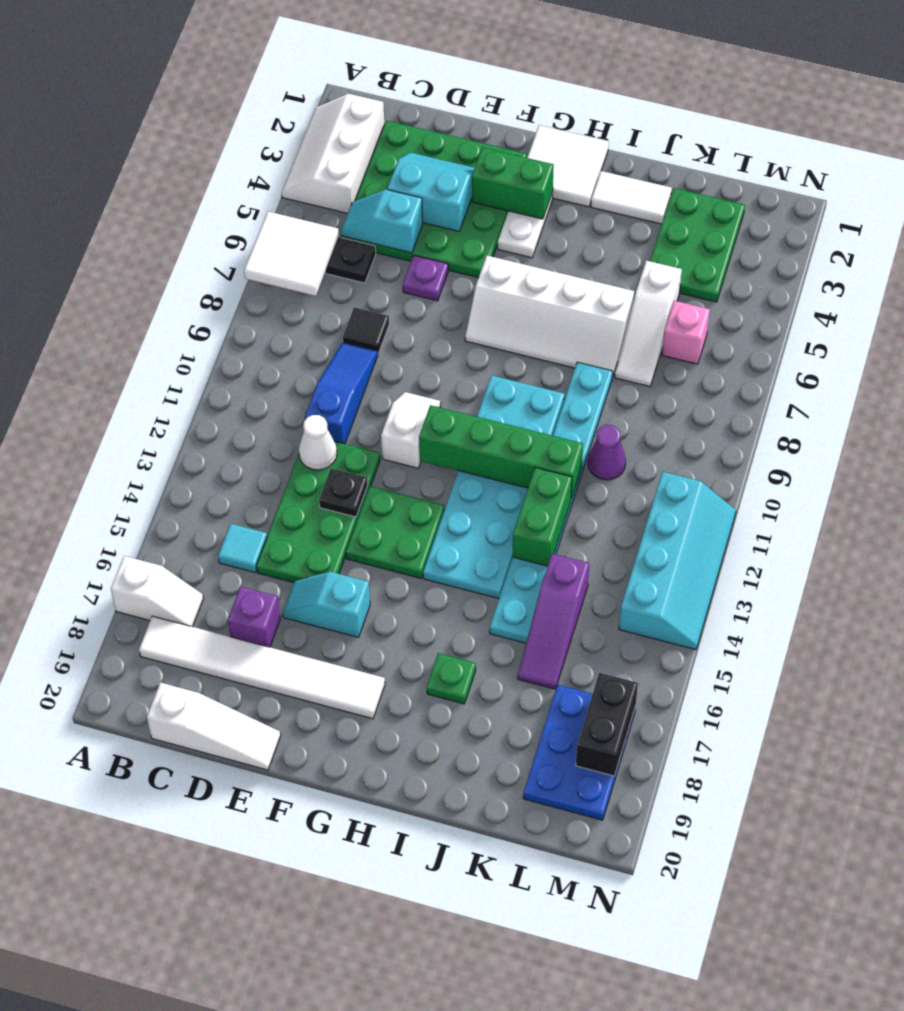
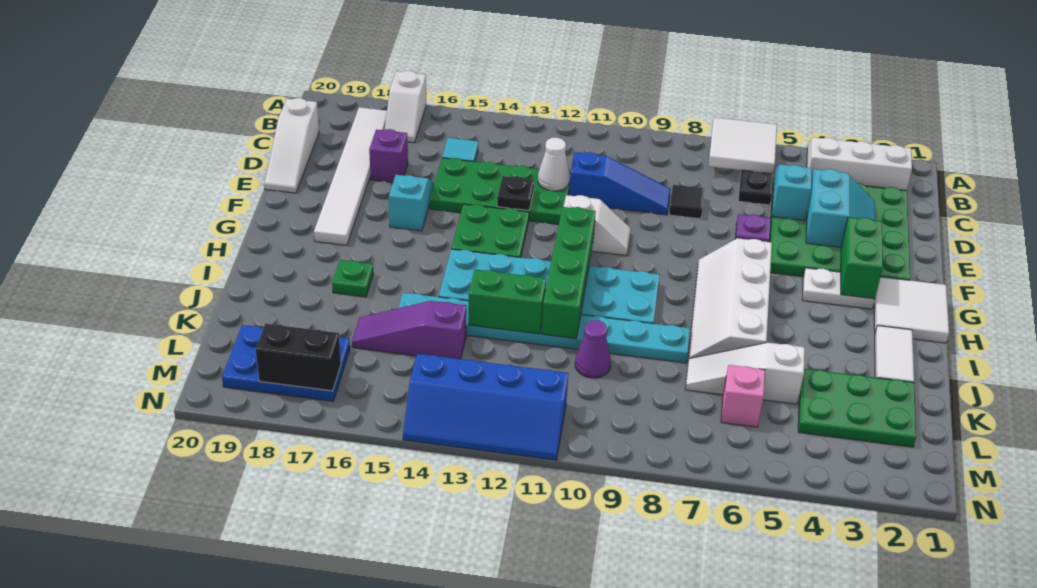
cyan 2x4 slope [619,472,736,650] -> blue 2x4 slope [403,354,568,460]

